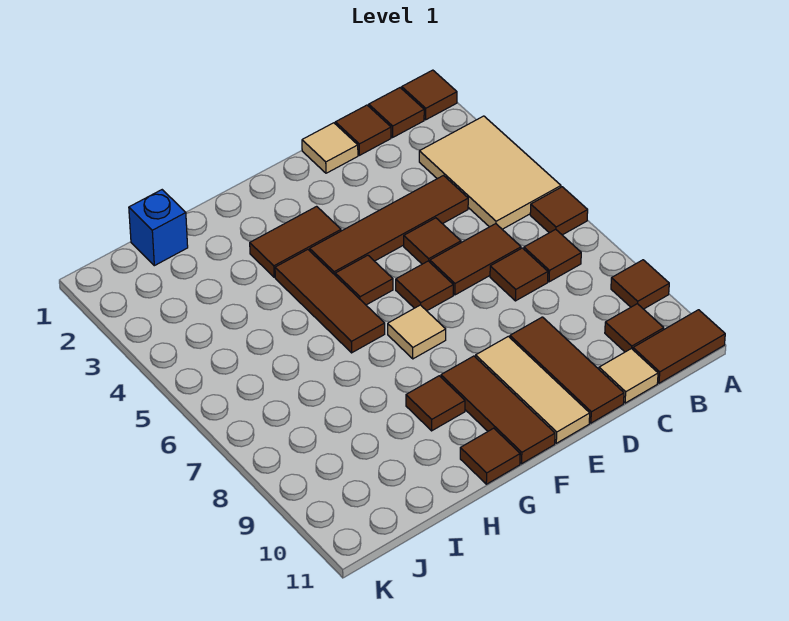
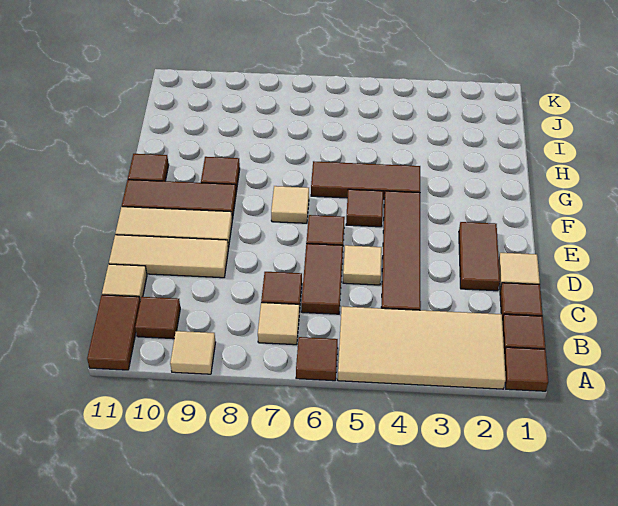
tan 2x3 tile [419,116,561,229] -> tan 2x4 tile [338,306,506,389]
brown 1x1 tile [611,260,669,309] -> tan 1x1 tile [170,331,216,374]
brown 1x1 tile [524,229,581,282] -> tan 1x1 tile [258,303,299,345]
brown 1x1 tile [404,218,461,264] -> tan 1x1 tile [343,245,382,285]
brown 1x3 tile [510,317,624,423] -> tan 1x3 tile [109,235,228,278]
brown 1x2 tile [250,206,341,277] -> brown 1x2 tile moved to [459,222,500,291]
blue 1x1 brick [129,190,188,266] -> none

